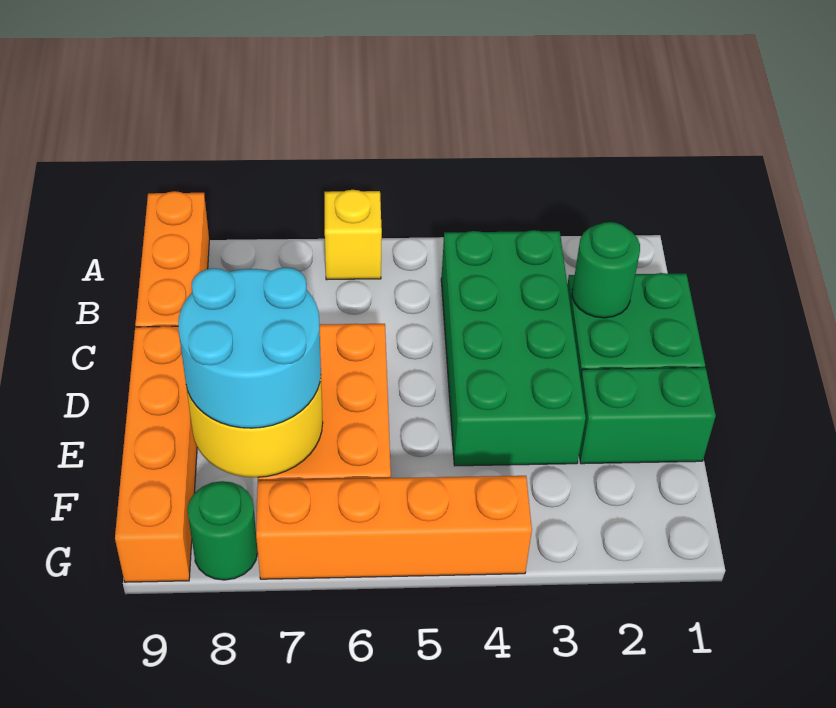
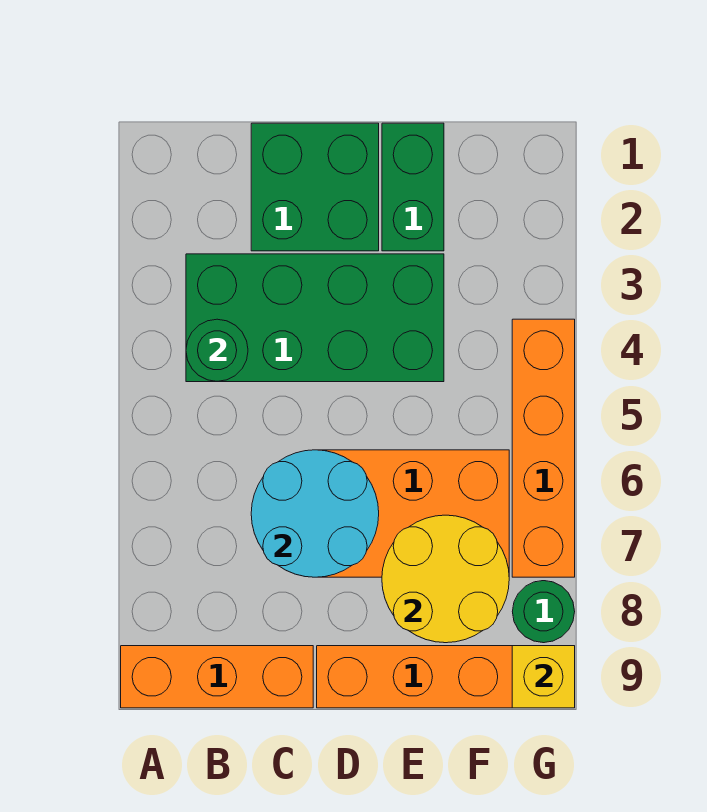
yellow 1x1 brick [324,190,382,280] -> yellow 1x1 brick moved to [512,646,575,708]
green 1x1 round brick [572,222,640,318] -> green 1x1 round brick moved to [186,319,248,381]
cyan 2x2 round brick [178,267,321,428] -> cyan 2x2 round brick moved to [251,450,379,577]

